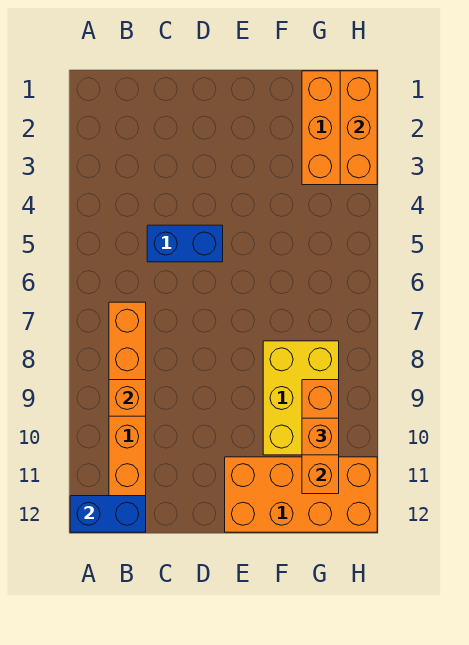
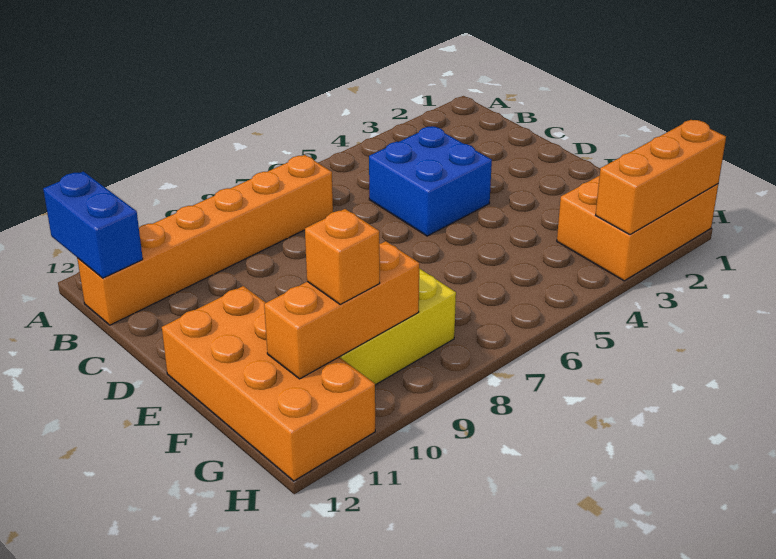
orange 1x1 brick [109,380,146,416] -> none
blue 1x2 brick [147,225,223,262] -> blue 2x2 brick [369,126,492,236]

